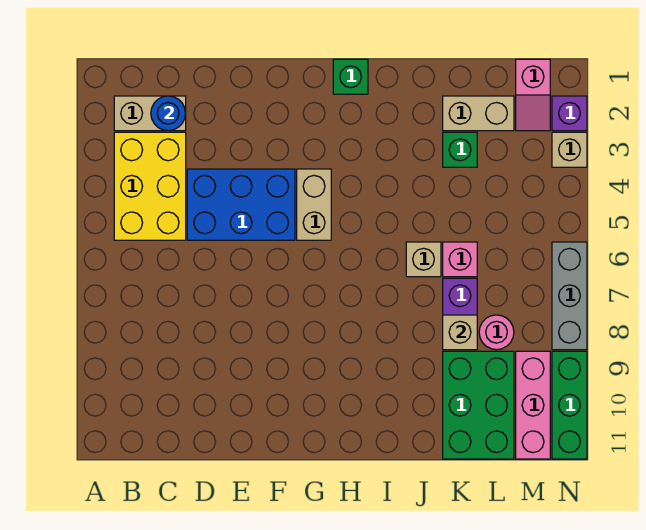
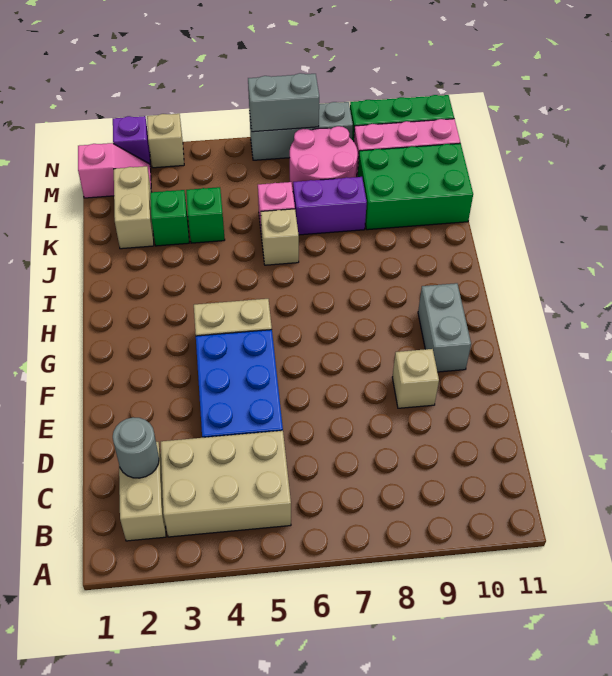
yellow 2x3 brick [114,132,186,240] -> tan 2x3 brick [161,431,291,537]
blue 1x1 round brick [151,96,185,131] -> grey 1x1 round brick [113,417,159,478]
none -> grey 1x2 brick [418,283,471,372]
green 1x1 brick [333,59,368,94] -> green 1x1 brick moved to [186,187,225,243]
tan 1x1 brick [443,315,477,350] -> tan 1x1 brick moved to [392,349,439,408]
pink 1x1 round brick [479,315,514,350] -> pink 2x2 round brick [290,126,358,189]
none -> grey 1x2 brick [248,73,319,132]

